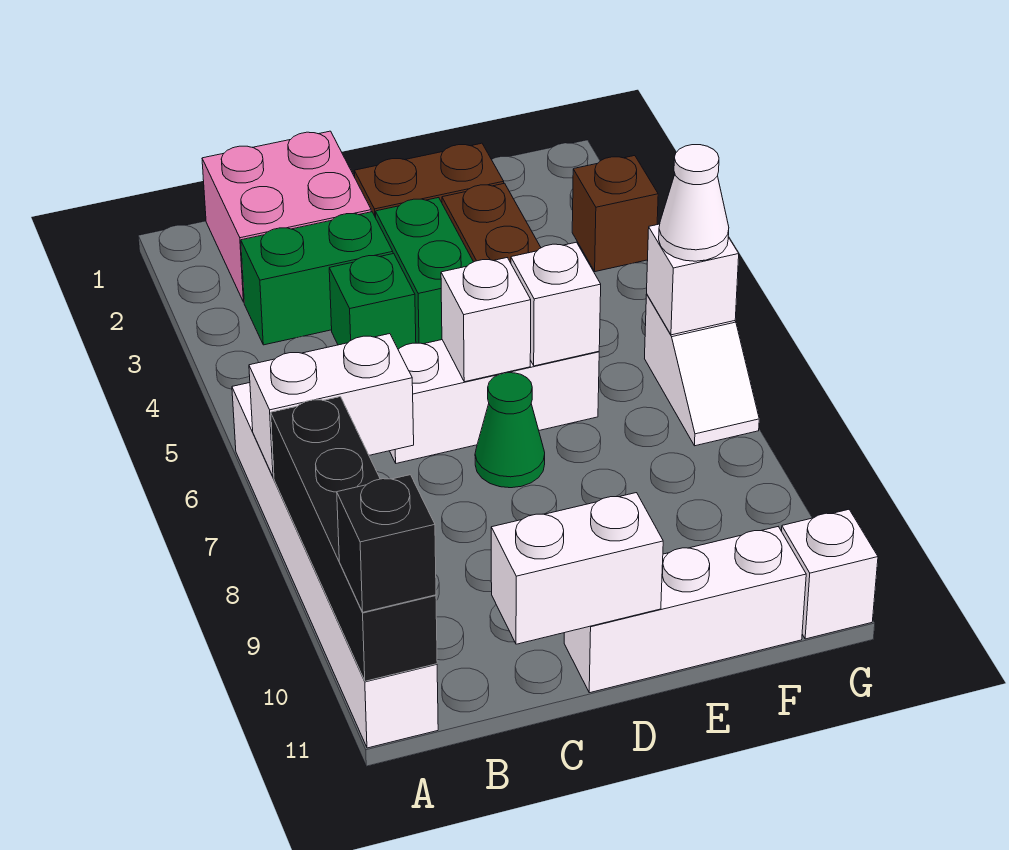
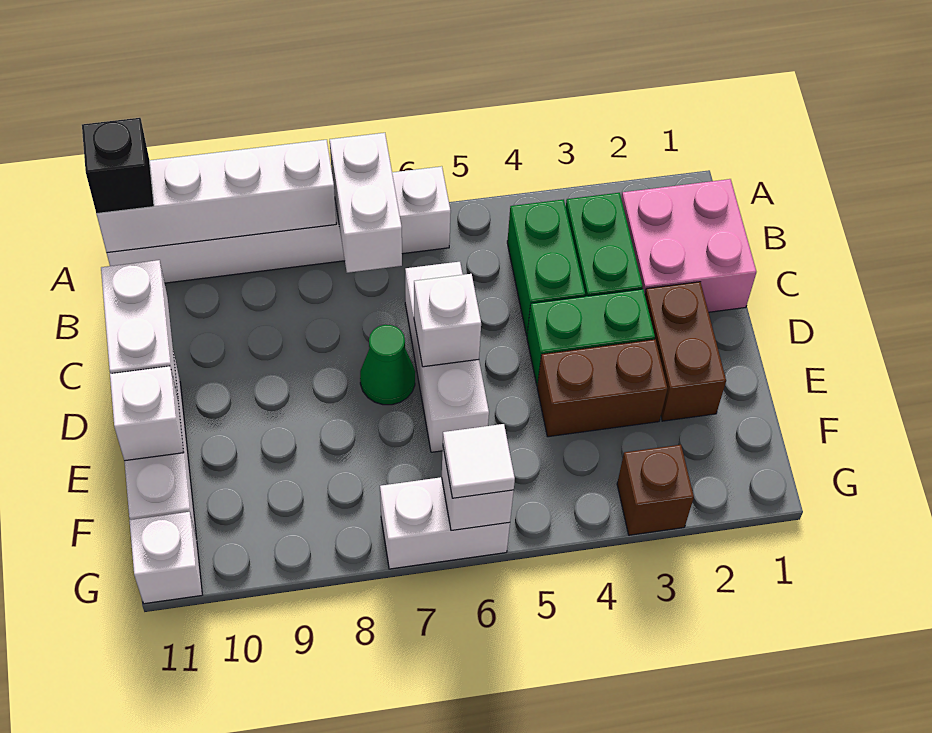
black 1x4 brick [271,397,437,681] -> white 1x4 brick [97,140,336,253]
green 1x1 brick [329,254,416,349] -> green 1x2 brick [507,199,585,336]
white 1x1 brick [511,242,601,366] -> white 1x1 brick moved to [110,366,184,461]
white 1x2 slope [645,294,759,446] -> white 1x2 brick [380,477,510,569]
white 1x1 cone [659,145,729,261] -> white 1x1 tile [443,424,515,498]

